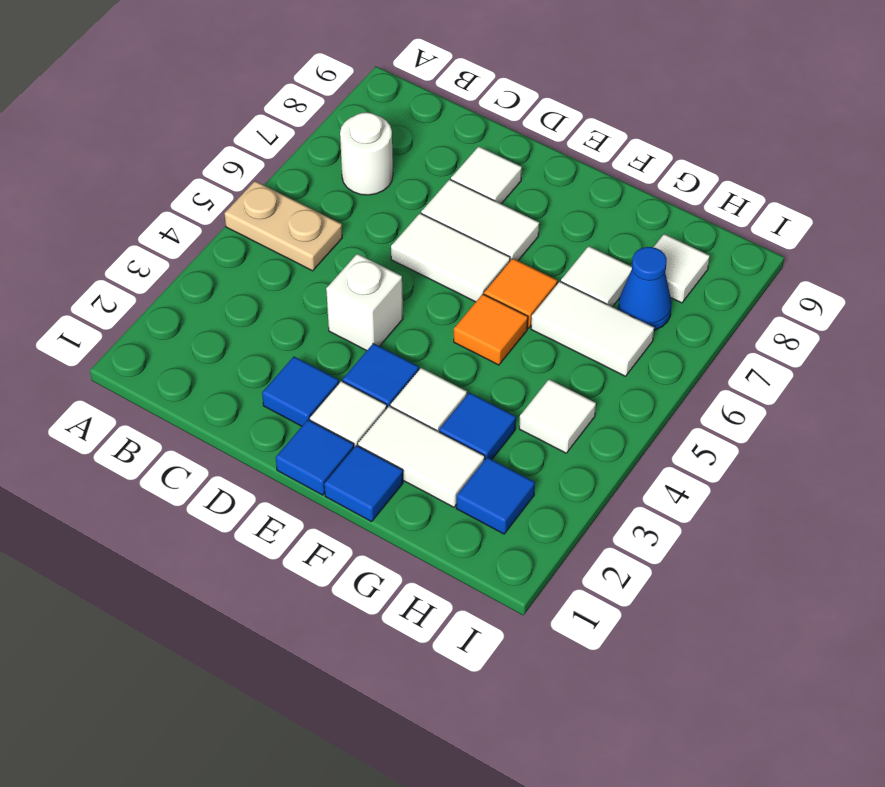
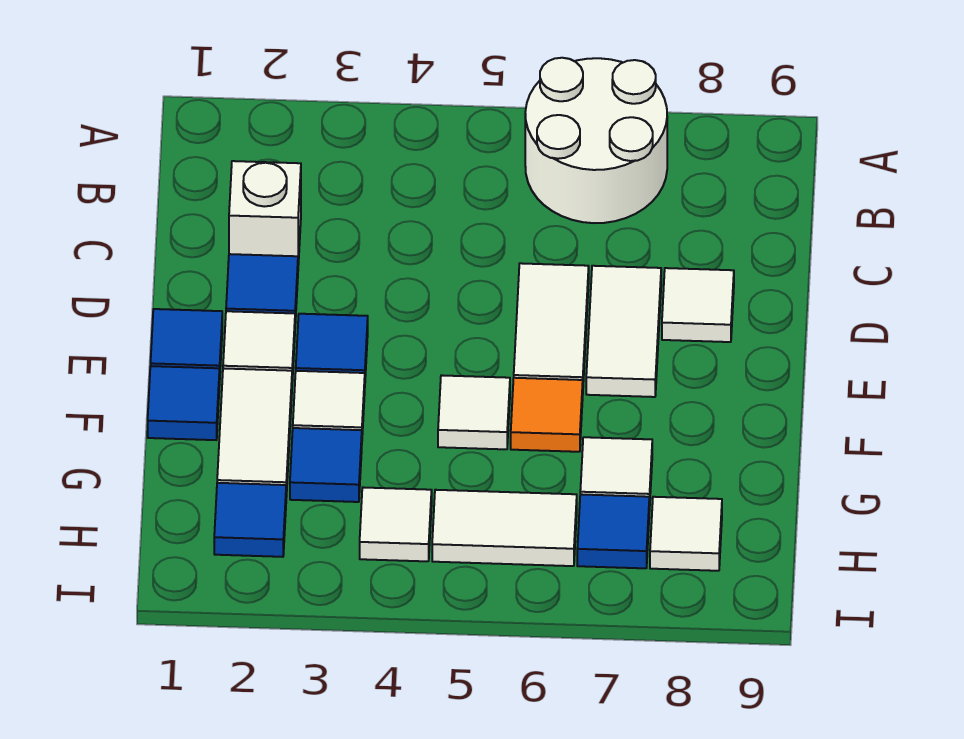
tan 1x2 plate [224,181,342,271] -> none
white 1x1 round brick [340,112,393,195] -> white 2x2 round brick [525,58,667,223]
white 1x1 brick [326,254,403,351] -> white 1x1 brick moved to [229,161,301,265]
orange 1x1 tile [454,294,528,365] -> white 1x1 tile [438,375,510,449]
white 1x2 tile [531,282,654,376] -> white 1x2 tile turned to [432,490,577,566]
blue 1x1 cone [618,247,672,330] -> blue 1x1 tile [577,494,649,568]

